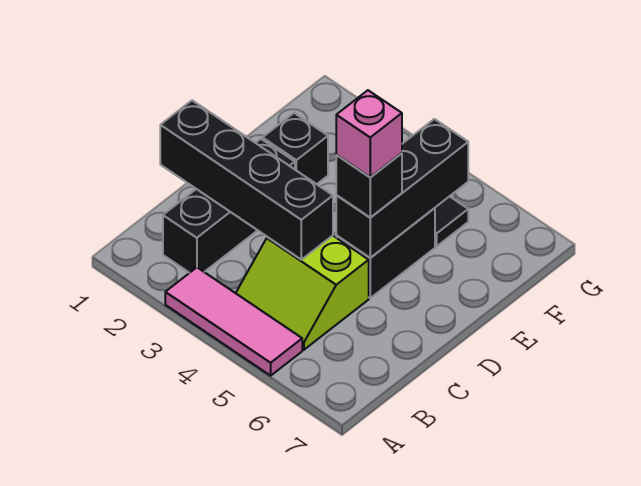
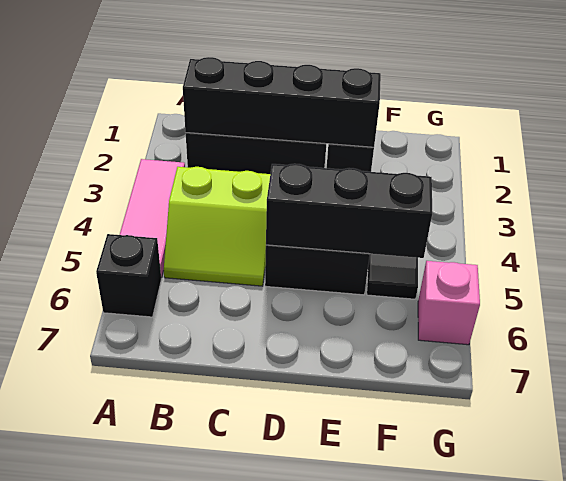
lime 2x2 slope [236,236,369,350] -> lime 2x2 slope turned to [164,167,270,286]
black 1x4 brick [160,100,333,260] -> black 1x4 brick turned to [183,57,381,147]
black 1x1 brick [336,153,402,218] -> black 1x1 brick moved to [96,234,161,317]
pink 1x1 brick [336,90,402,177] -> pink 1x1 brick moved to [418,261,480,345]

